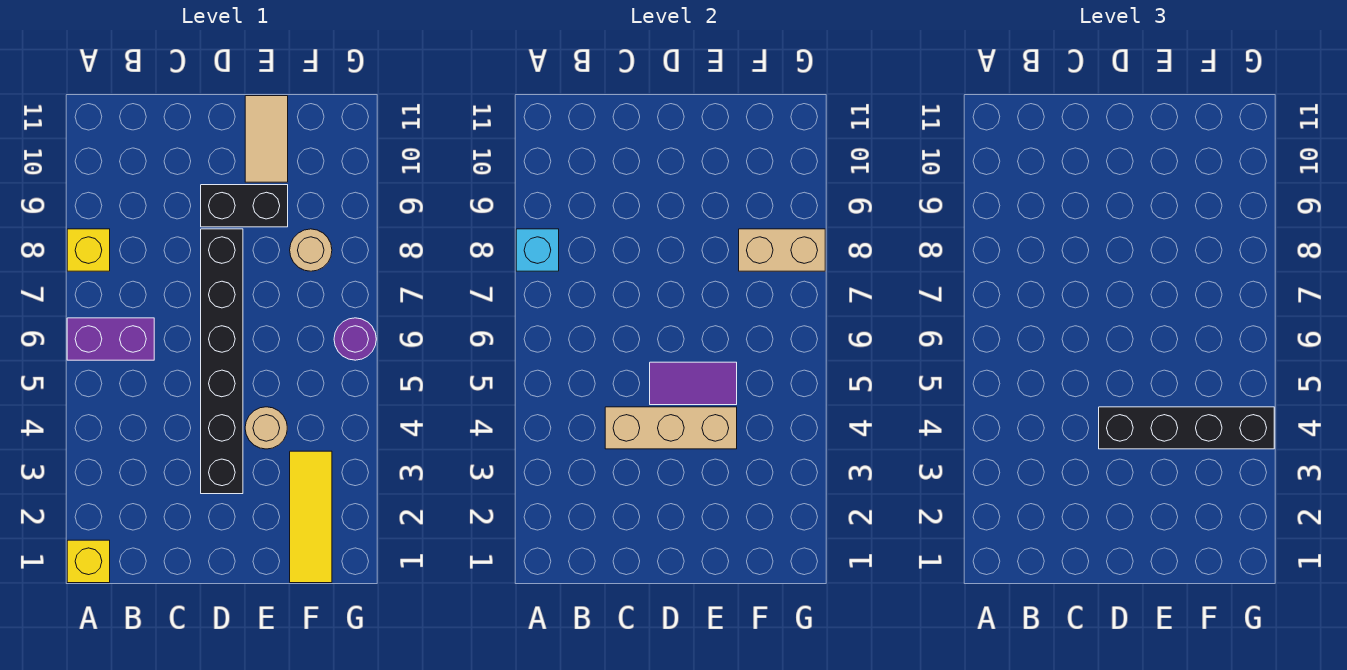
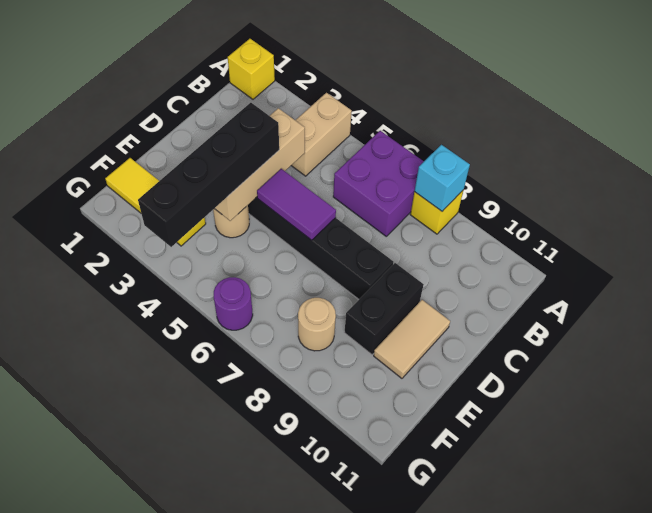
purple 1x2 brick [67,318,154,360] -> purple 2x2 brick [333,131,424,236]
purple 1x2 tile [650,362,737,405] -> purple 1x2 tile turned to [257,169,336,240]
tan 1x2 tile [245,96,288,182] -> tan 1x2 tile turned to [374,300,450,378]
tan 1x2 brick [739,229,825,271] -> tan 1x2 brick moved to [291,93,352,176]

